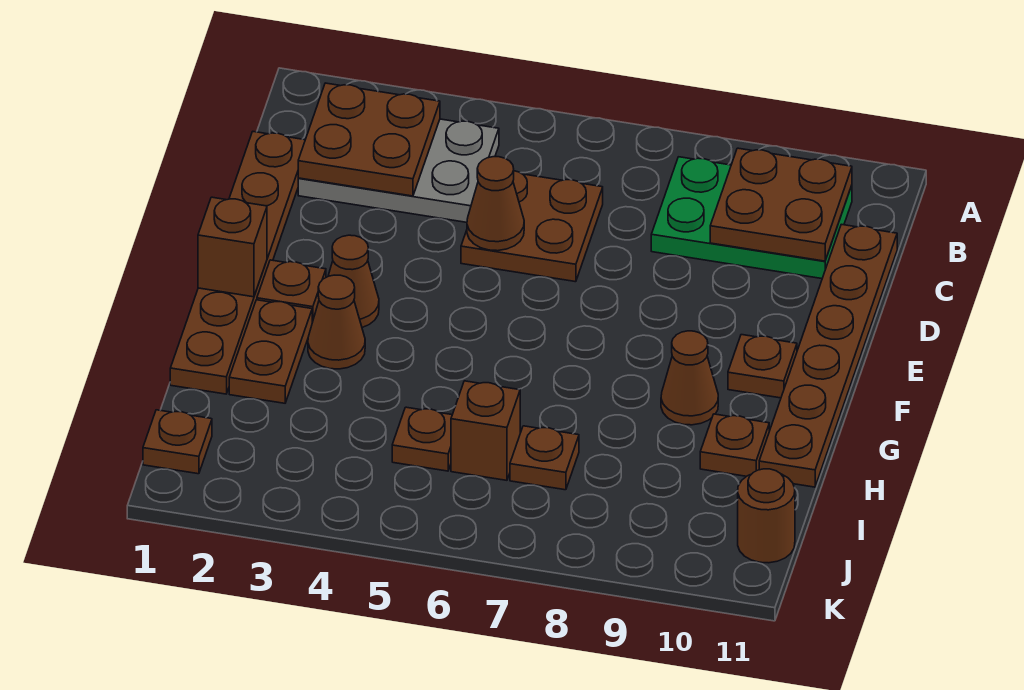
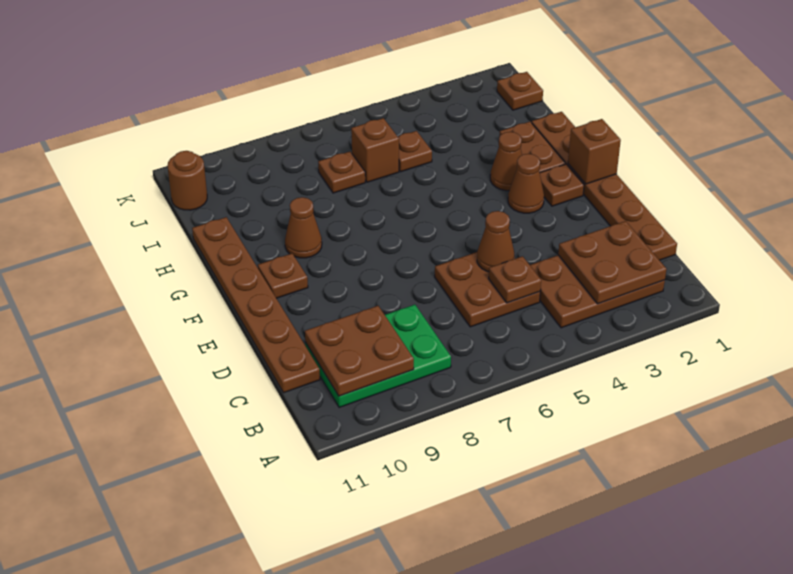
grey 2x3 plate [298,119,499,222] -> brown 2x3 plate [530,255,665,328]
brown 1x1 plate [700,414,769,476] -> brown 1x1 plate moved to [489,256,541,303]

